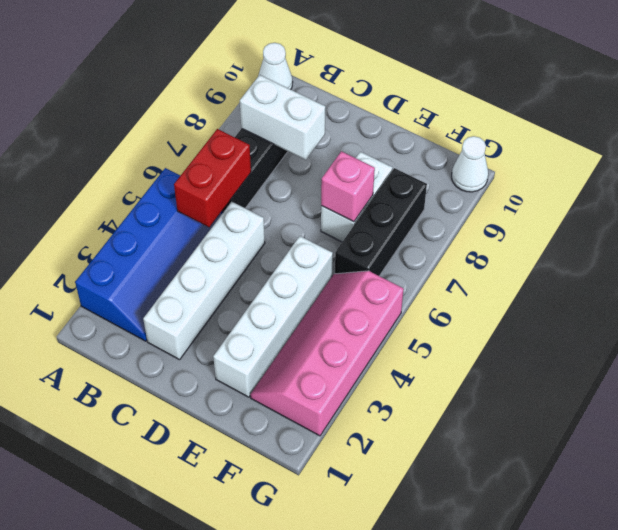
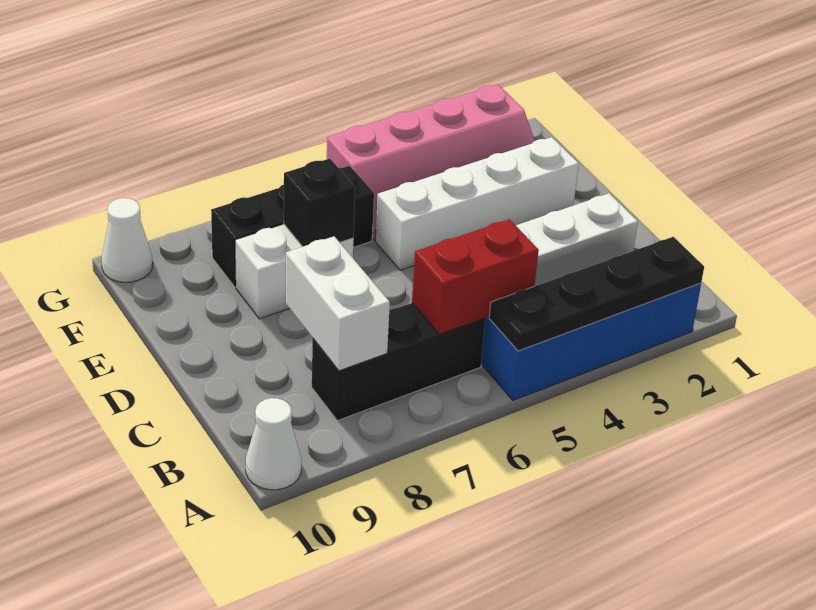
none -> black 1x4 plate [489,237,704,351]
pink 1x1 brick [321,151,375,222] -> black 1x1 brick [284,159,355,247]

